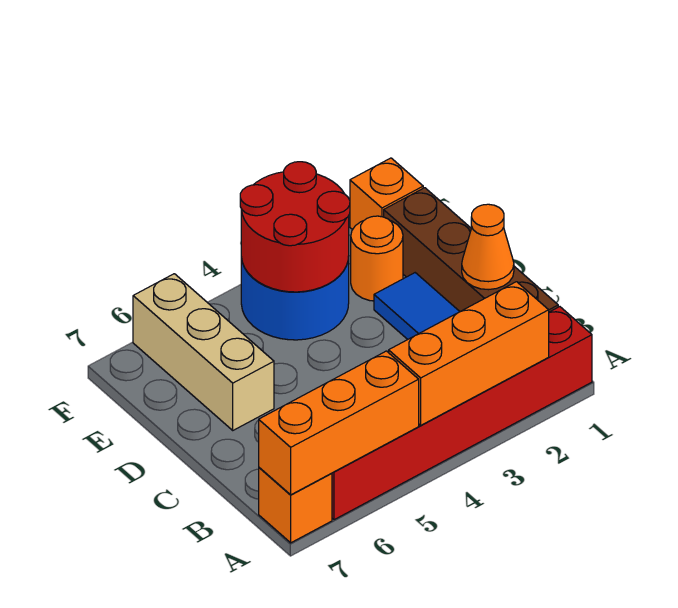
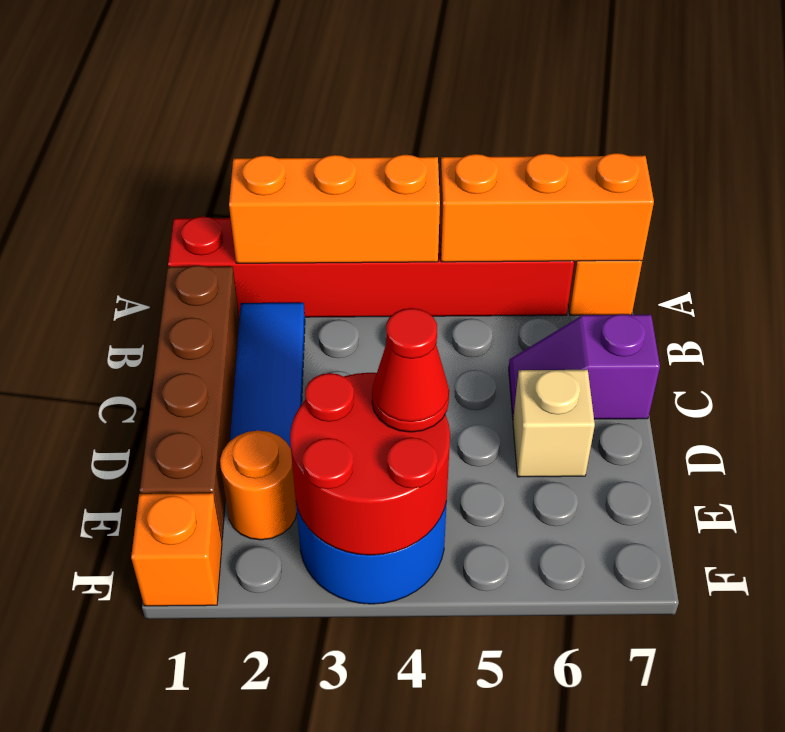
orange 1x1 cone [462,204,514,290] -> none
none -> purple 1x2 slope [509,314,660,419]
tan 1x3 brick [133,274,274,430] -> tan 1x1 brick [513,370,595,477]
none -> red 1x1 cone [372,308,449,432]

